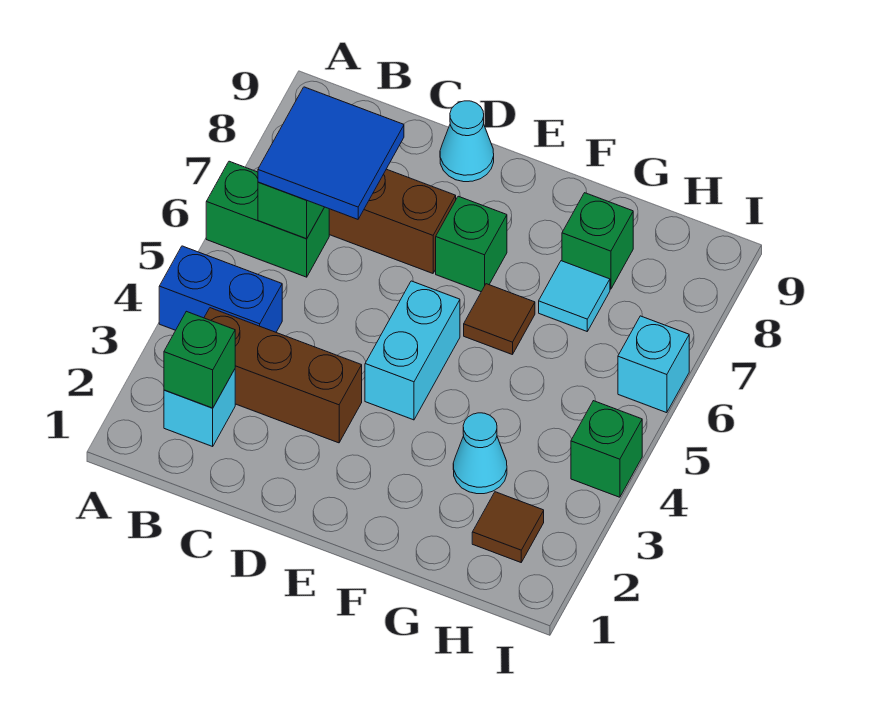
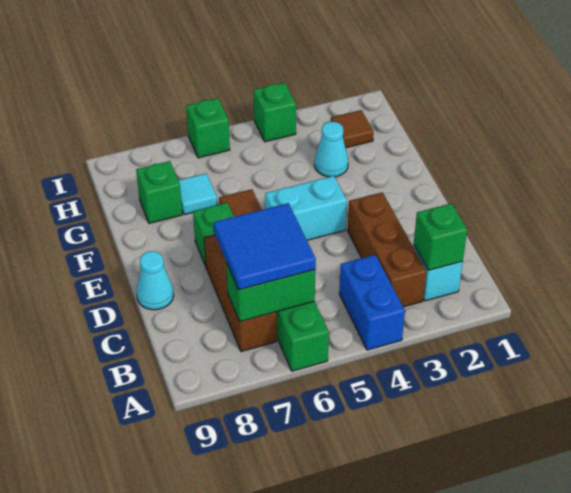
cyan 1x1 brick [618,316,689,413] -> green 1x1 brick [186,98,230,158]

